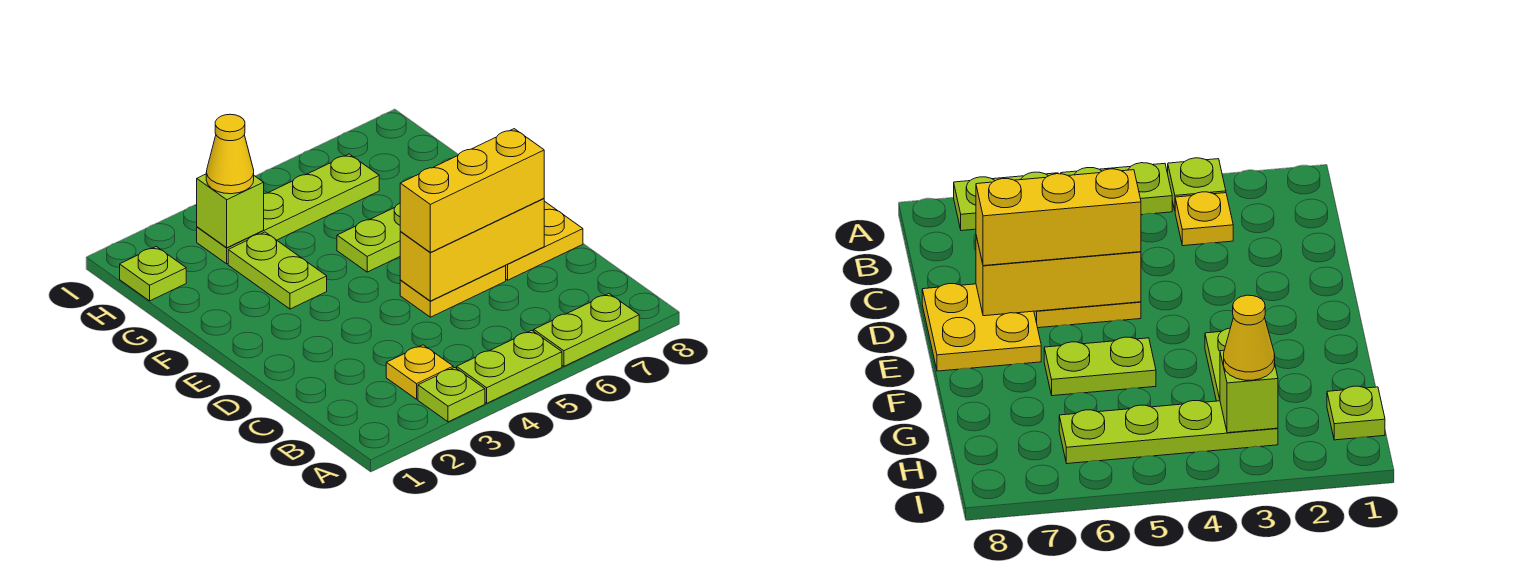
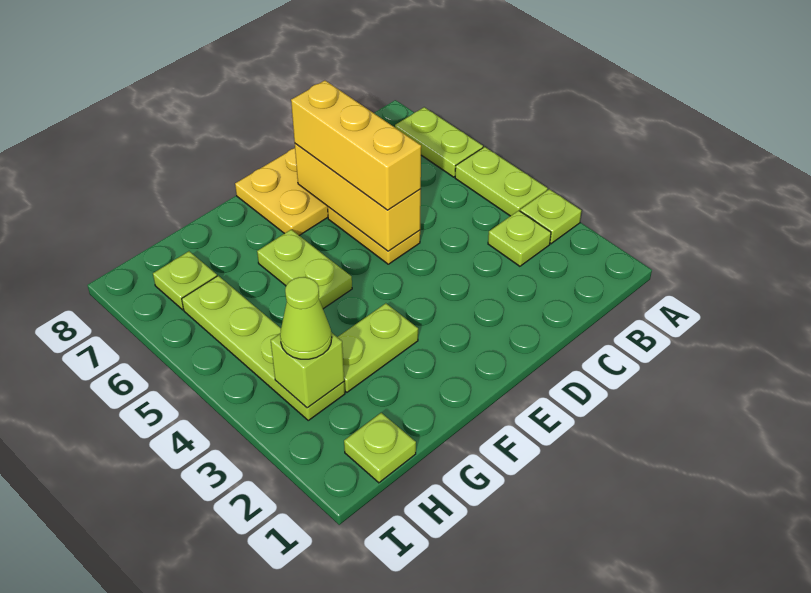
yellow 1x1 plate [386,345,453,399] -> lime 1x1 plate [488,210,551,266]
yellow 1x1 cone [206,114,254,194] -> lime 1x1 cone [280,277,332,359]
none -> lime 1x1 plate [153,251,217,310]

